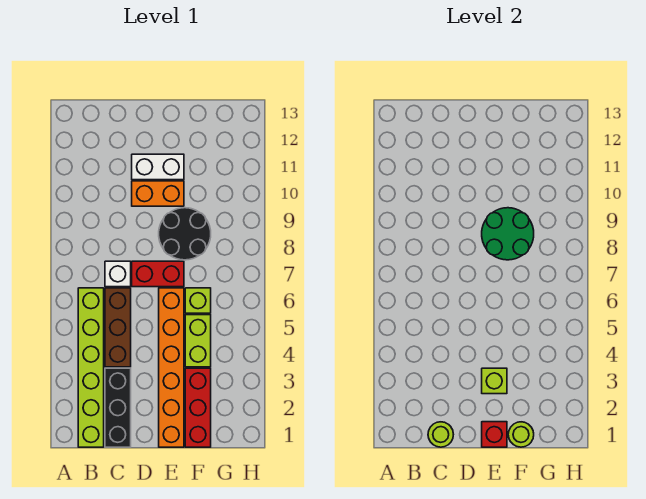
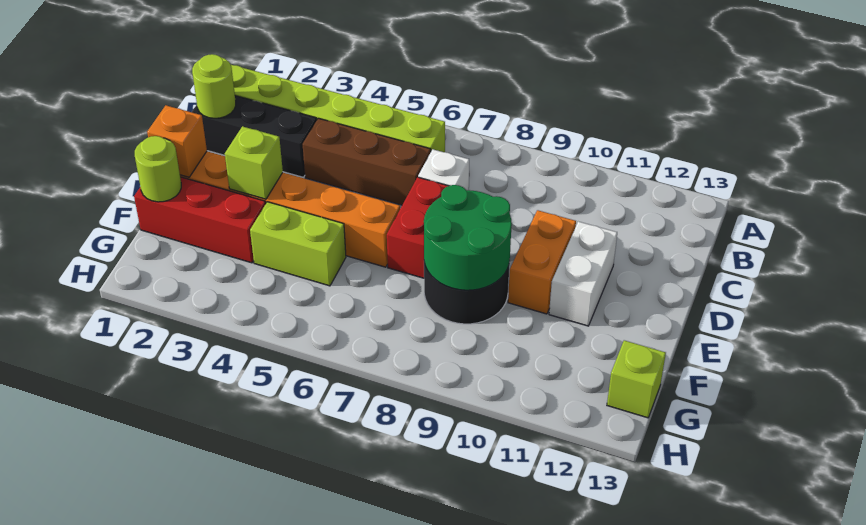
red 1x1 brick [482,422,507,447] -> orange 1x1 brick [147,105,207,177]
lime 1x1 brick [185,288,211,313] -> lime 1x1 brick moved to [607,340,666,418]

